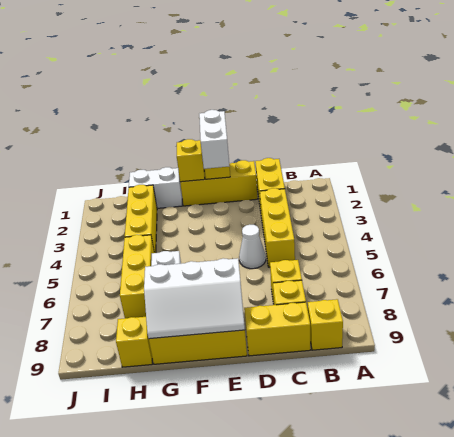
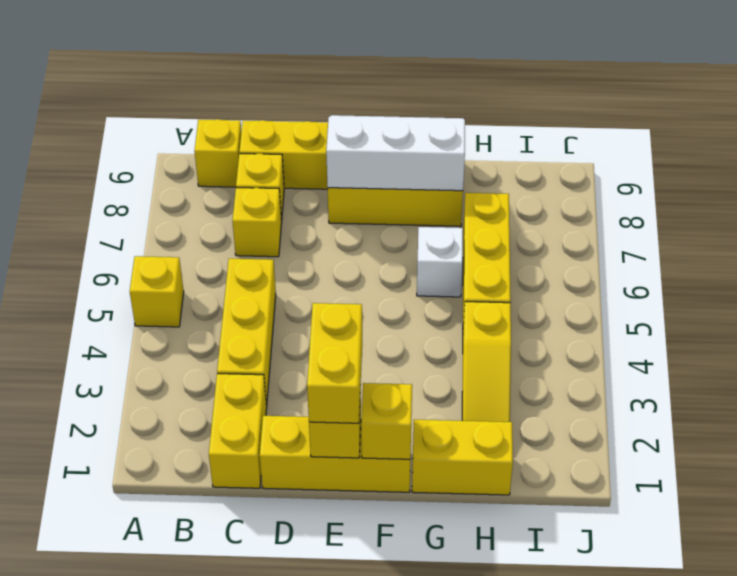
white 1x1 cone [239,225,266,269] -> none
white 1x2 brick [199,110,229,169] -> yellow 1x2 brick [307,303,362,423]
white 1x2 brick [129,167,182,208] -> yellow 1x2 brick [412,420,513,495]
yellow 1x3 brick [125,185,157,253] -> yellow 1x3 slope [462,302,511,422]
yellow 1x1 brick [116,317,152,367] -> yellow 1x1 brick moved to [130,256,184,327]

